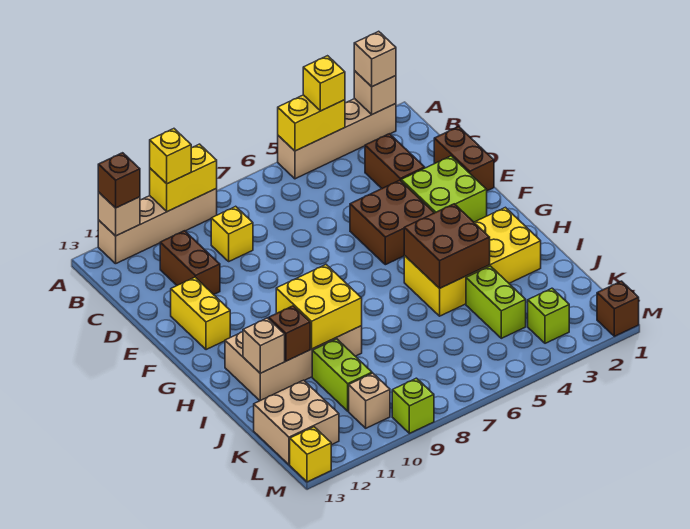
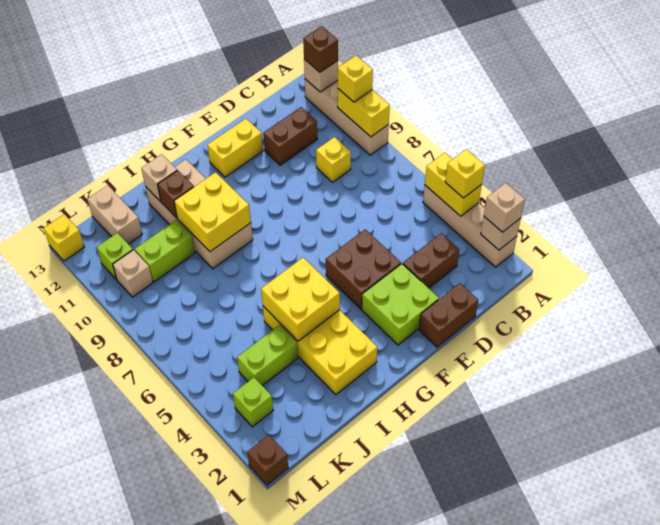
brown 2x2 brick [404,204,490,288] -> yellow 2x2 brick [261,258,340,341]
tan 2x2 brick [254,380,339,465] -> tan 1x2 brick [87,186,142,244]
lime 1x1 brick [392,378,434,433] -> lime 1x1 brick moved to [97,233,133,280]

